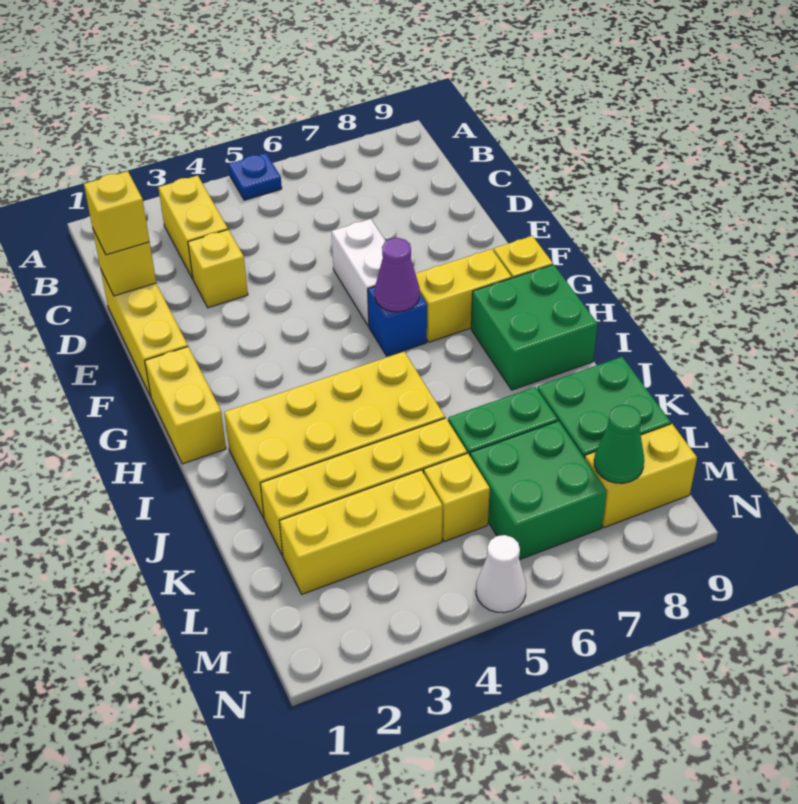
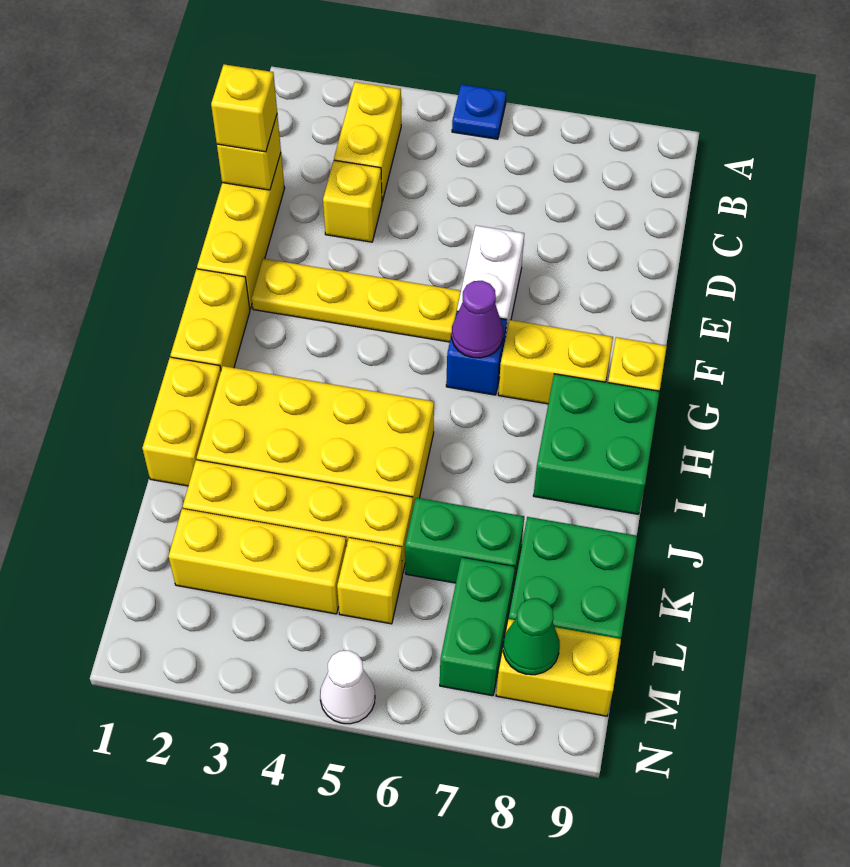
none -> yellow 1x4 plate [252,259,461,342]
none -> yellow 1x2 brick [142,357,221,486]
green 2x2 brick [470,421,607,560] -> green 1x2 brick [440,557,515,696]

